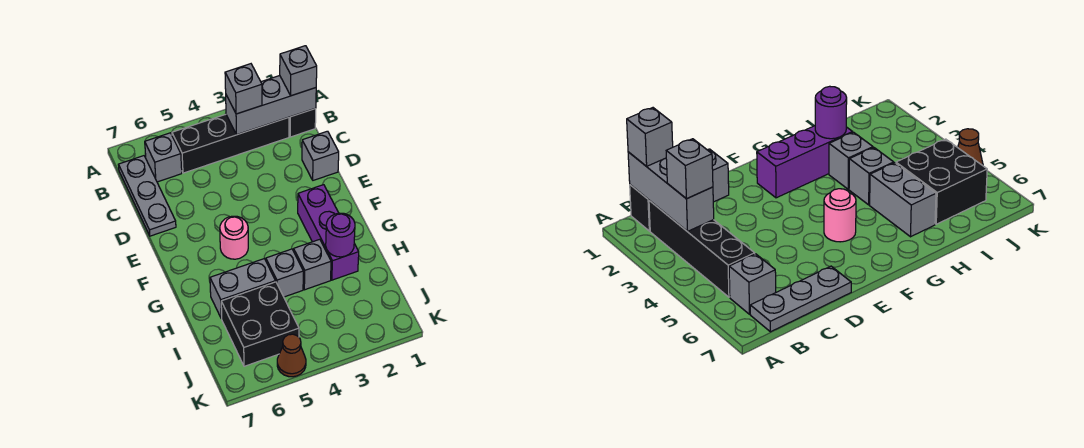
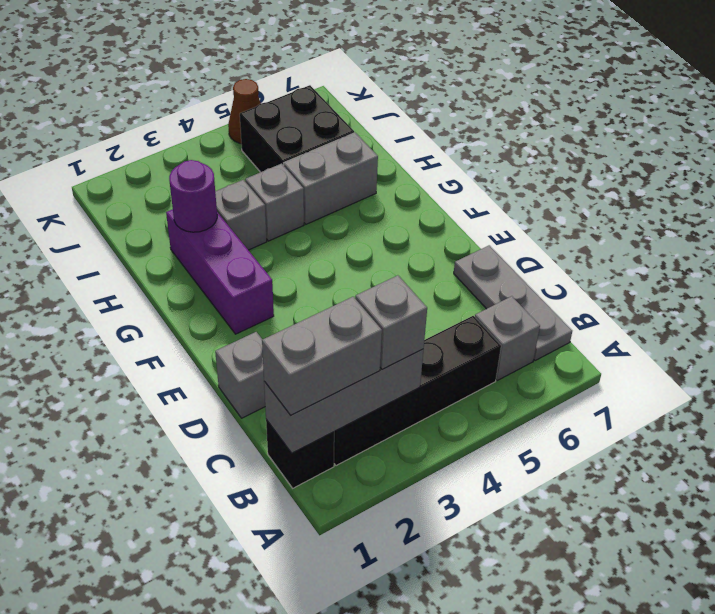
grey 1x1 brick [280,46,317,96] -> grey 1x2 brick [262,297,382,415]
pink 1x1 round brick [220,216,248,259] -> none

